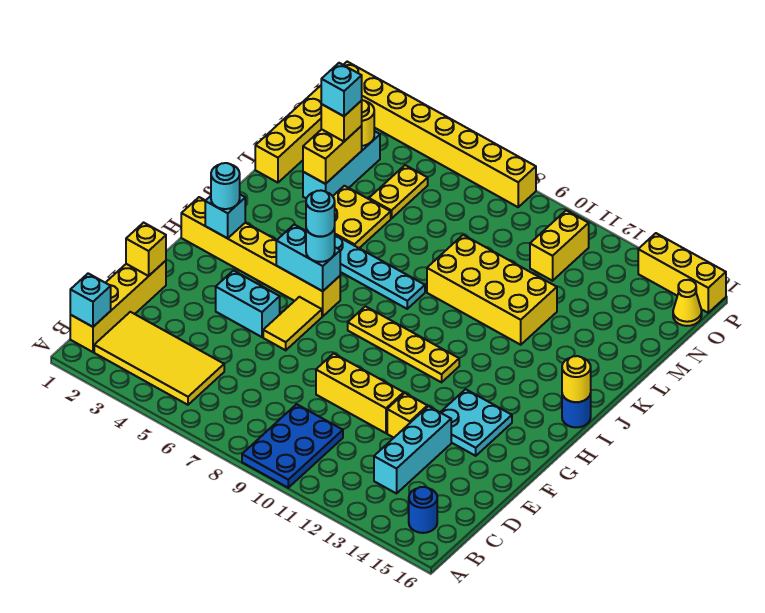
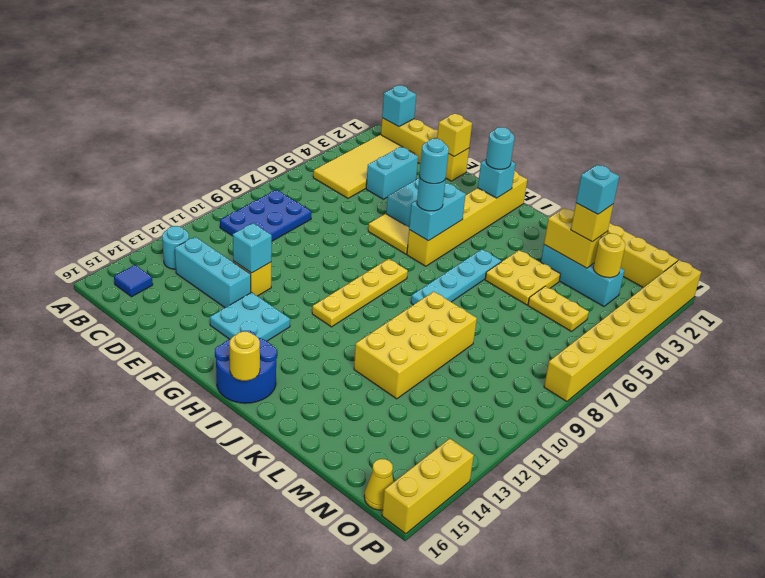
blue 2x3 plate [242,404,343,488] -> blue 2x3 plate turned to [220,190,312,241]
none -> cyan 1x1 round brick [162,226,189,269]
blue 1x1 round brick [409,487,437,533] -> blue 1x1 tile [114,265,153,297]
none -> cyan 1x2 brick [366,147,418,199]
yellow 1x3 brick [316,353,404,433] -> none
none -> cyan 1x1 brick [233,223,272,273]
blue 1x1 round brick [562,393,591,427] -> blue 2x2 round brick [215,331,277,403]
yellow 1x2 brick [530,211,589,281] -> none

